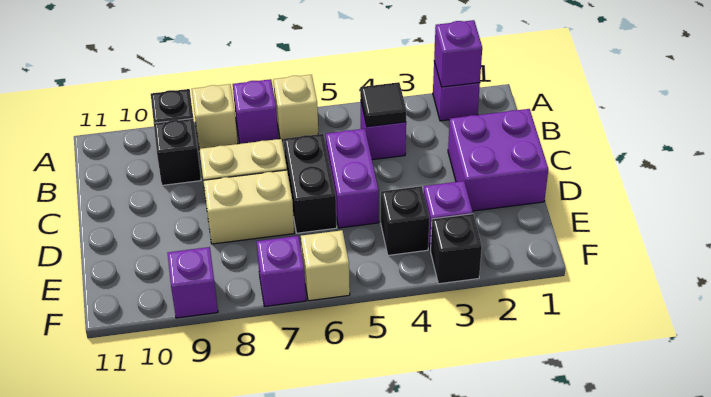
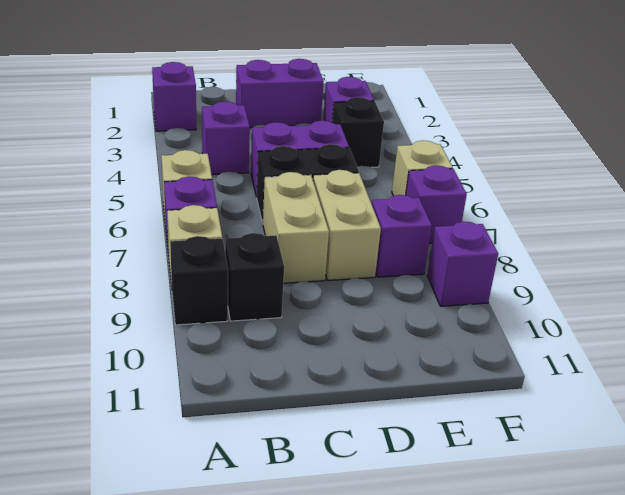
purple 1x1 brick [434,20,482,87] -> purple 1x1 brick moved to [372,195,432,277]
black 1x1 tile [360,82,406,127] -> none
purple 2x2 brick [448,109,548,211] -> purple 1x2 brick [236,59,324,128]
black 1x1 brick [431,214,482,284] -> none

